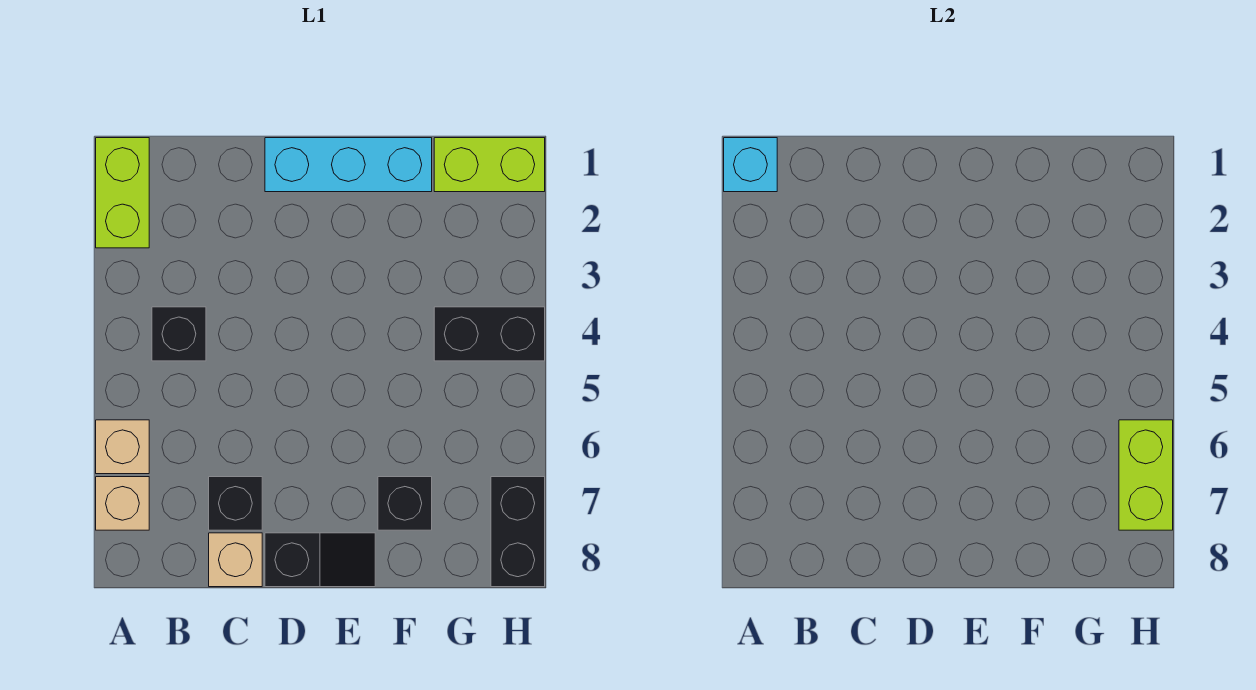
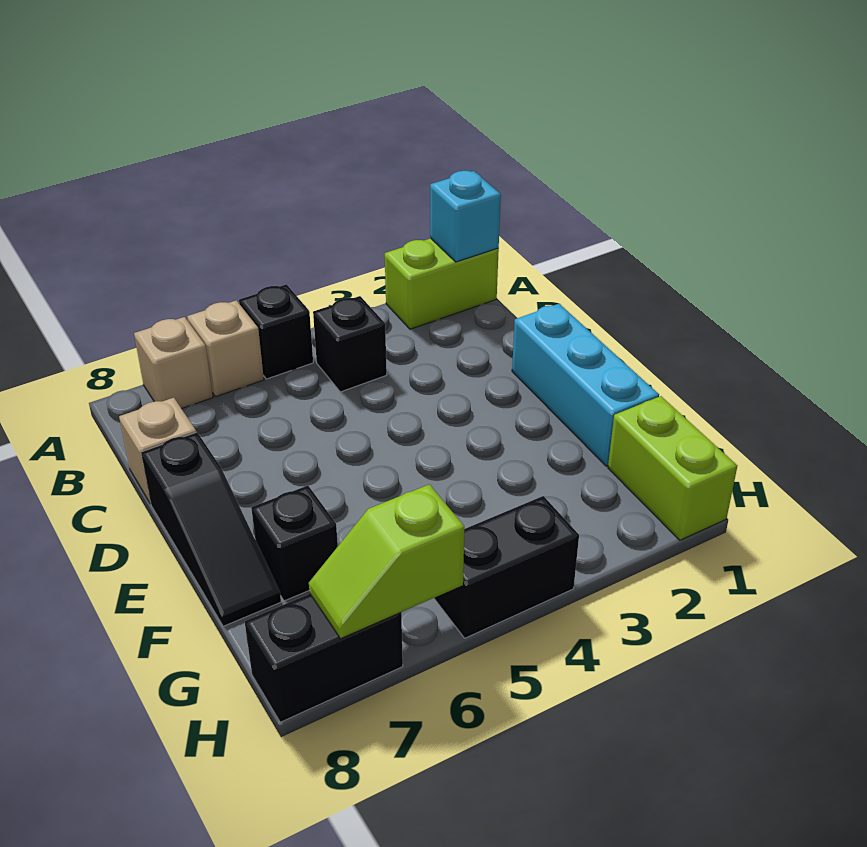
black 1x1 brick [209,477,262,530] -> black 1x1 brick moved to [239,284,313,379]
black 1x2 slope [265,533,375,587] -> black 1x3 slope [141,432,281,626]
black 1x2 brick [434,307,545,361] -> black 1x2 brick turned to [434,496,579,638]
lime 1x2 brick [1119,420,1173,530] -> lime 1x2 slope [309,484,464,639]

